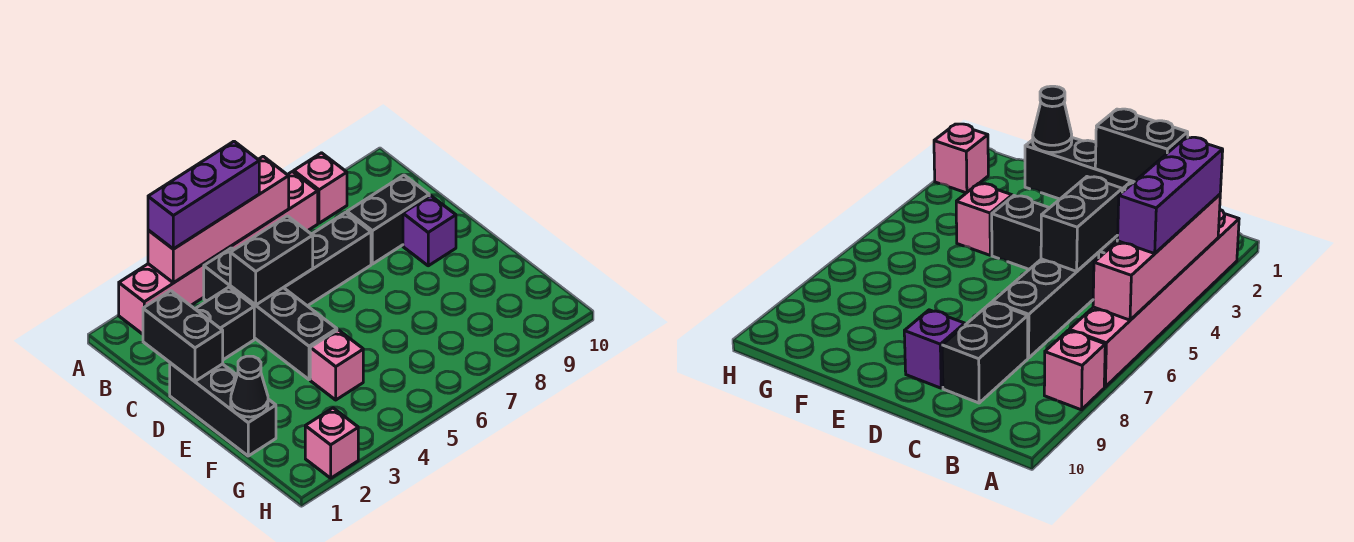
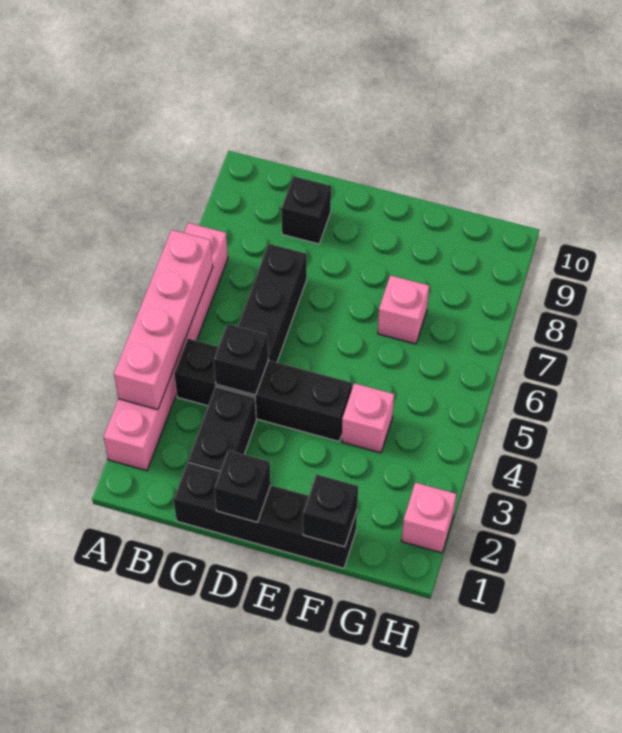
purple 1x3 brick [148,141,259,249] -> none
pink 1x1 brick [294,153,347,223] -> pink 1x1 brick moved to [378,275,429,344]
black 1x2 brick [143,291,223,381] -> black 1x1 brick [214,450,271,522]
black 1x2 brick [230,216,313,305] -> black 1x1 brick [214,324,268,395]
black 1x2 brick [347,175,429,264] -> black 1x1 brick [281,176,331,244]
black 1x3 brick [170,363,276,456] -> black 1x4 brick [173,462,357,568]
purple 1x1 brick [403,196,456,266] -> none
black 1x1 cone [231,356,268,417] -> black 1x1 brick [303,474,358,547]

